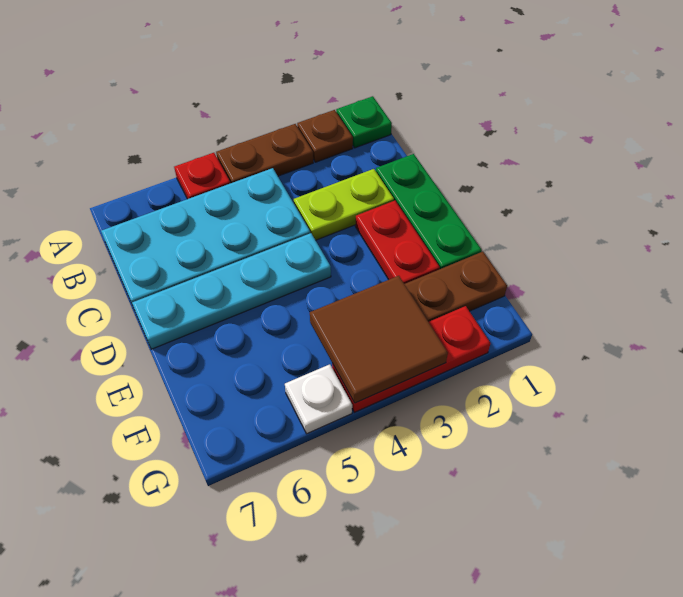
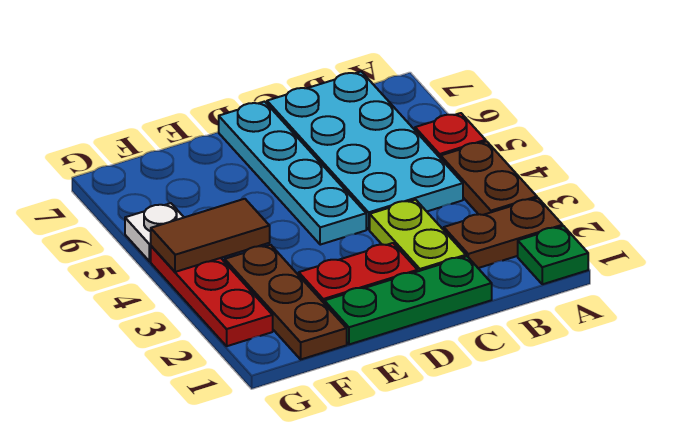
brown 1x1 plate [297,110,353,162] -> brown 1x2 plate [444,198,563,268]
brown 2x2 tile [310,276,448,403] -> brown 1x2 tile [151,199,270,272]

